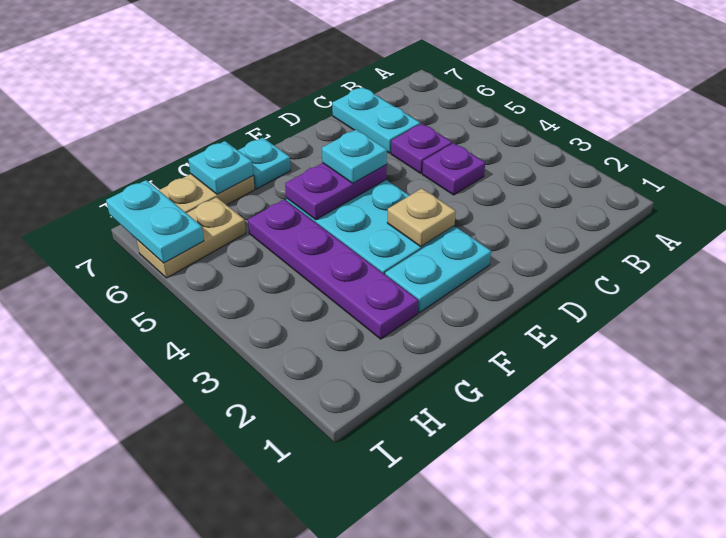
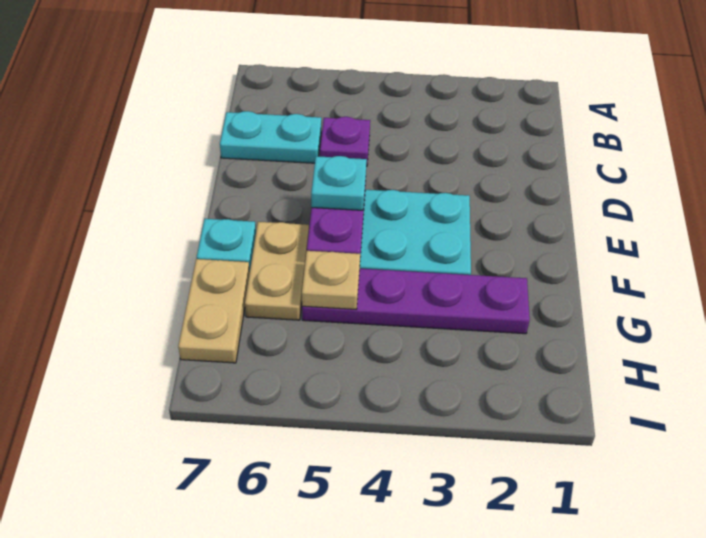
purple 1x1 plate [422,143,485,195] -> none
cyan 1x2 plate [385,227,491,313] -> none
tan 1x1 plate [387,189,456,247] -> tan 1x1 plate moved to [302,251,360,309]
cyan 1x1 plate [188,141,253,194] -> none
tan 1x2 plate [137,197,246,278] -> tan 1x2 plate moved to [245,222,309,320]
cyan 1x2 plate [106,180,204,263] -> none

